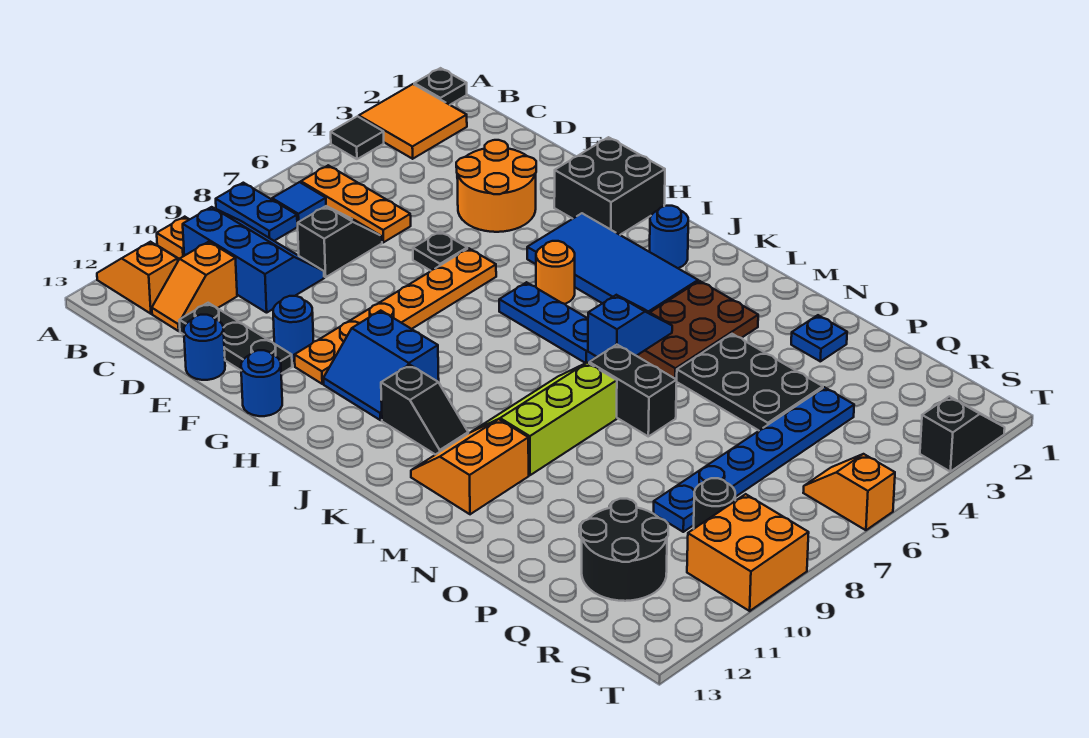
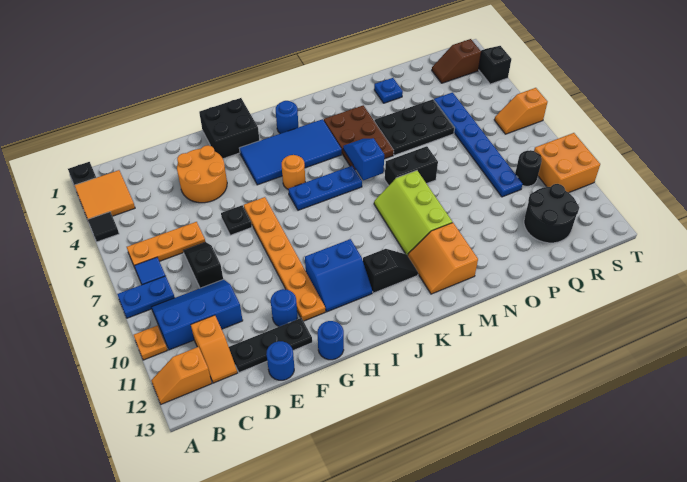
none -> brown 1x2 slope [432,39,481,83]

